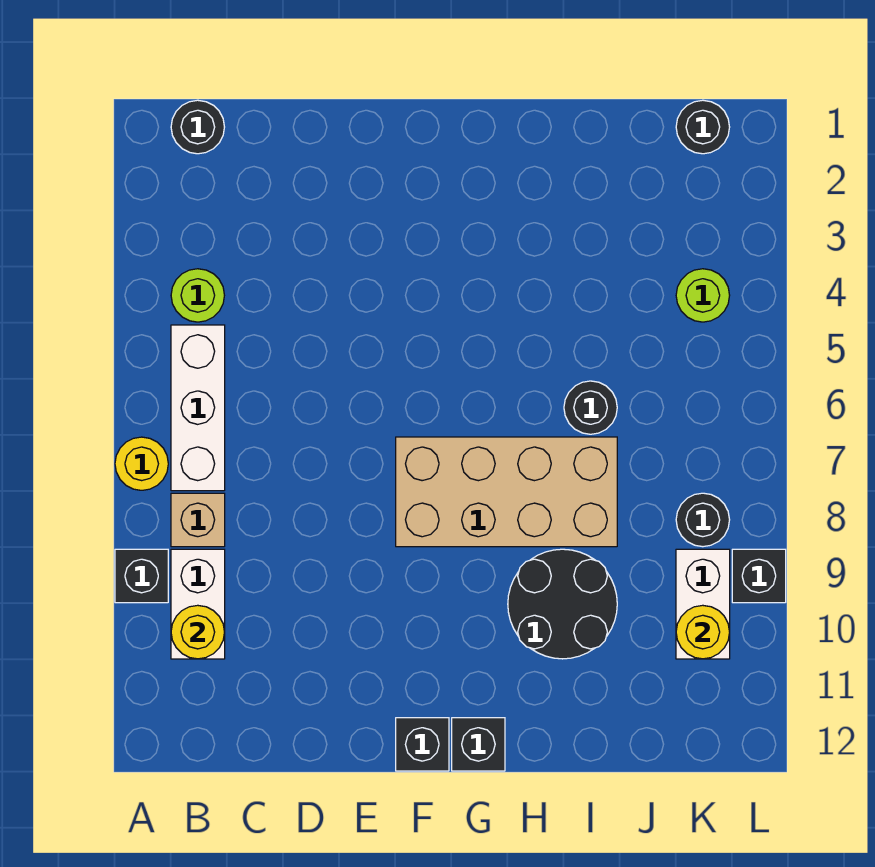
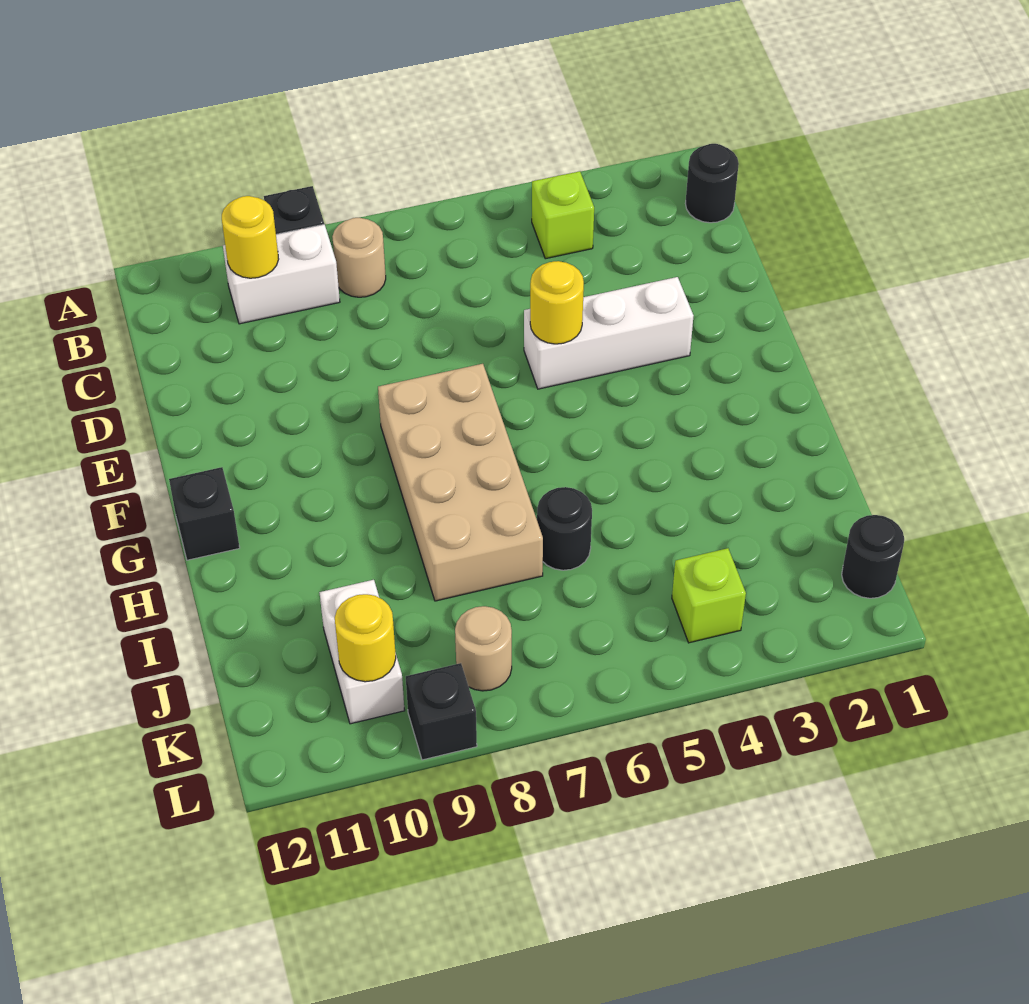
yellow 1x1 round brick [115,437,168,490] -> yellow 1x1 round brick moved to [530,261,584,344]
lime 1x1 round brick [171,269,224,322] -> lime 1x1 brick [532,171,594,259]
white 1x3 brick [171,325,225,491] -> white 1x3 brick moved to [524,277,694,389]
tan 1x1 brick [171,493,225,547] -> tan 1x1 round brick [332,218,386,297]
black 1x1 brick [396,718,449,771] -> none
black 2x2 round brick [508,549,617,659] -> none
lime 1x1 round brick [676,269,730,322] -> lime 1x1 brick [672,548,746,643]
black 1x1 round brick [676,493,730,547] -> tan 1x1 round brick [455,606,512,691]
white 1x2 brick [676,549,730,659] -> white 1x2 brick turned to [319,580,405,724]

